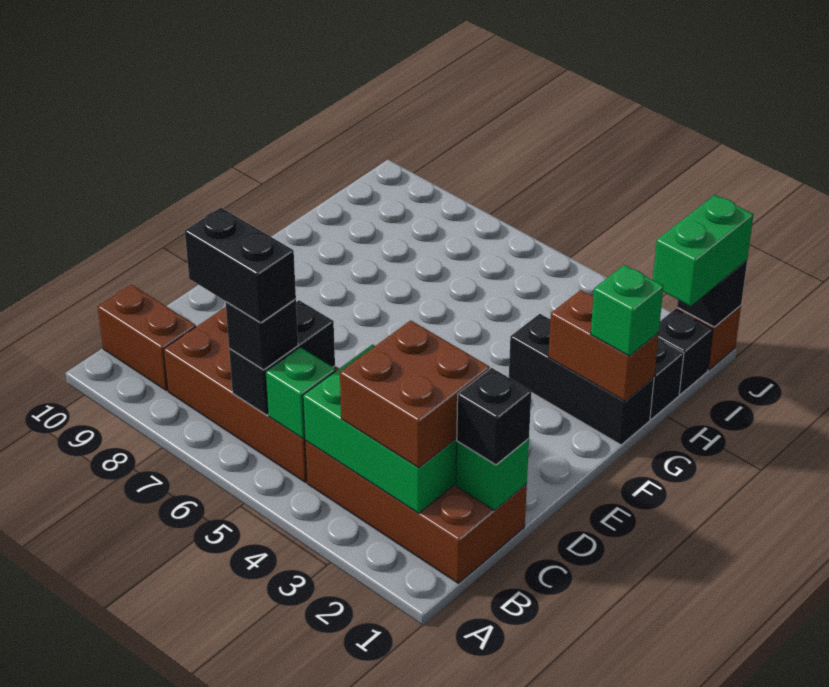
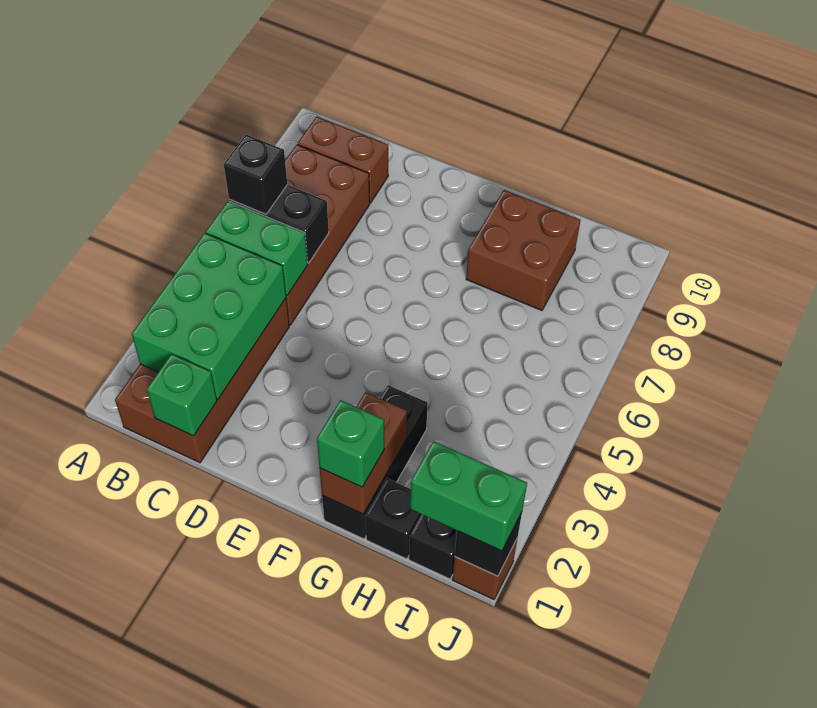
brown 2x2 brick [340,320,490,468] -> brown 2x2 brick moved to [466,190,580,310]
green 1x1 brick [266,347,336,439] -> green 1x2 brick [206,201,308,295]
black 1x2 brick [185,208,296,323] -> none
brown 1x2 brick [98,285,196,390] -> brown 1x2 brick turned to [298,117,388,203]
black 1x1 brick [457,368,531,465] -> none

